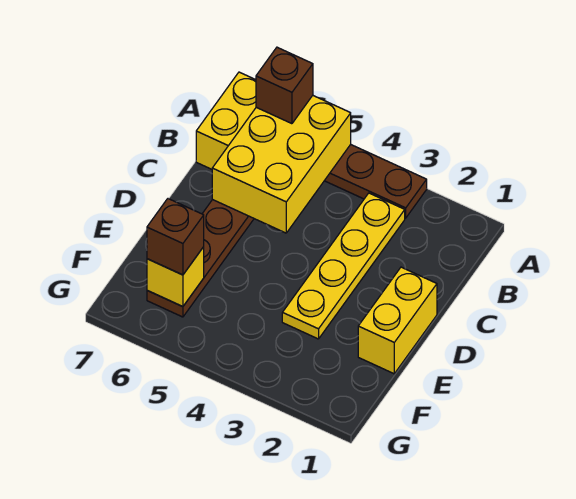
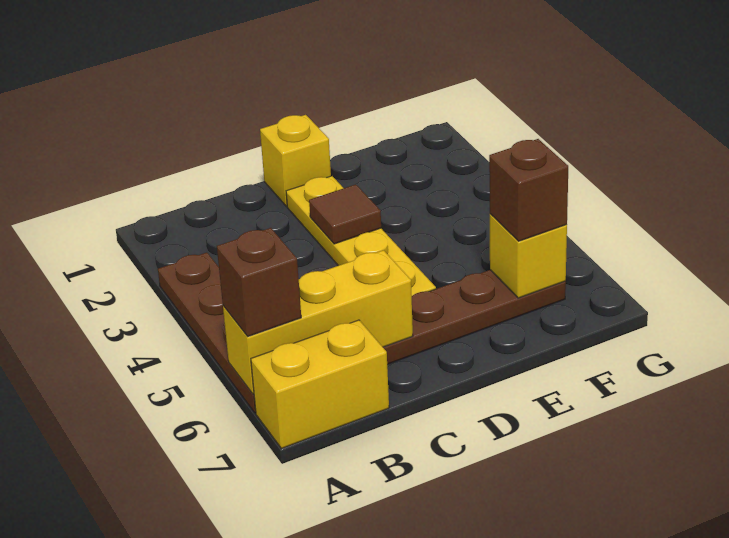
yellow 2x3 brick [212,96,351,233] -> yellow 1x3 brick [223,250,413,394]
yellow 1x4 plate [282,193,405,339] -> yellow 1x4 plate turned to [286,176,436,296]
yellow 1x2 brick [358,267,437,374] -> yellow 1x1 brick [260,115,331,207]
none -> brown 1x1 tile [309,184,381,244]

